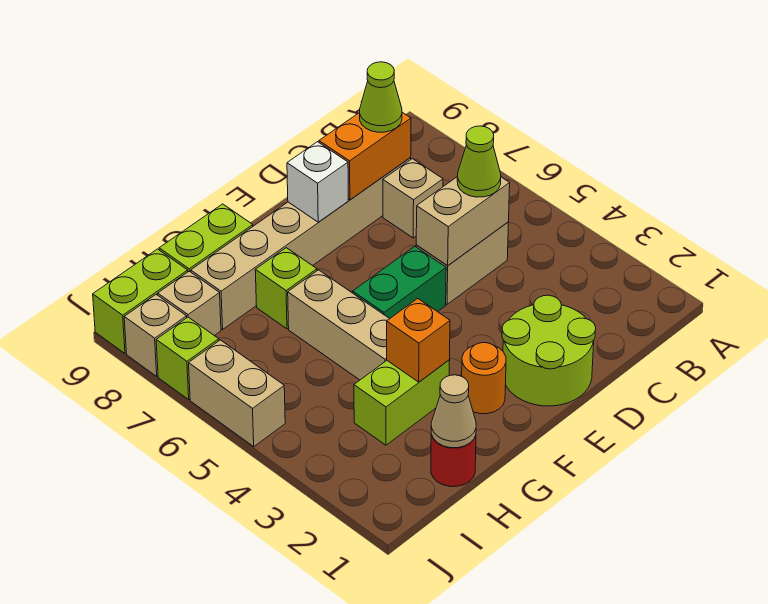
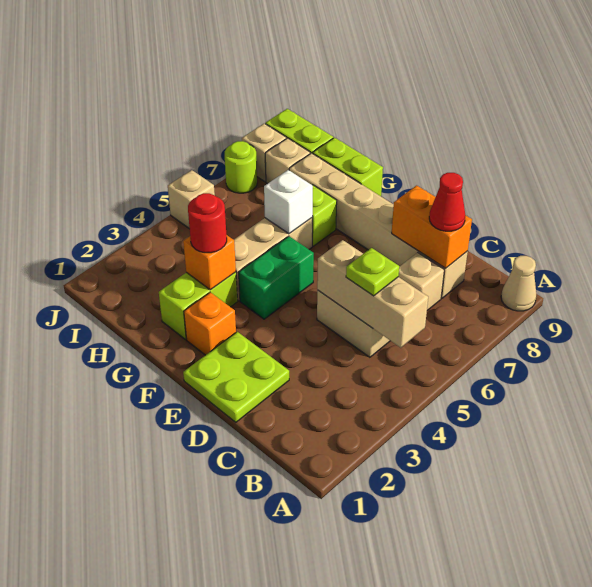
tan 1x2 brick [416,177,510,265] -> tan 1x3 brick [317,240,428,348]
lime 1x1 cone [457,126,501,197] -> lime 1x1 plate [346,248,399,296]
lime 1x1 cone [360,62,402,132] -> red 1x1 cone [429,173,466,231]
lime 2x2 round brick [502,295,596,406] -> lime 2x2 plate [183,332,289,422]
green 1x2 brick [353,247,446,319] -> green 1x2 brick turned to [239,236,314,319]
white 1x1 brick [287,142,348,222] -> white 1x1 brick moved to [264,170,313,234]
orange 1x1 round brick [462,343,506,414] -> orange 1x1 brick [184,292,236,355]
lime 1x2 brick [354,360,450,445] -> lime 1x2 brick turned to [159,272,238,339]
red 1x1 round brick [431,435,476,487] -> red 1x1 round brick moved to [188,193,227,253]
tan 1x1 cone [431,375,476,448] -> tan 1x1 cone moved to [501,256,537,311]
tan 1x2 brick [189,340,285,447] -> tan 1x1 brick [168,170,215,229]
lime 1x1 brick [156,317,219,399] -> lime 1x1 round brick [225,141,257,193]

